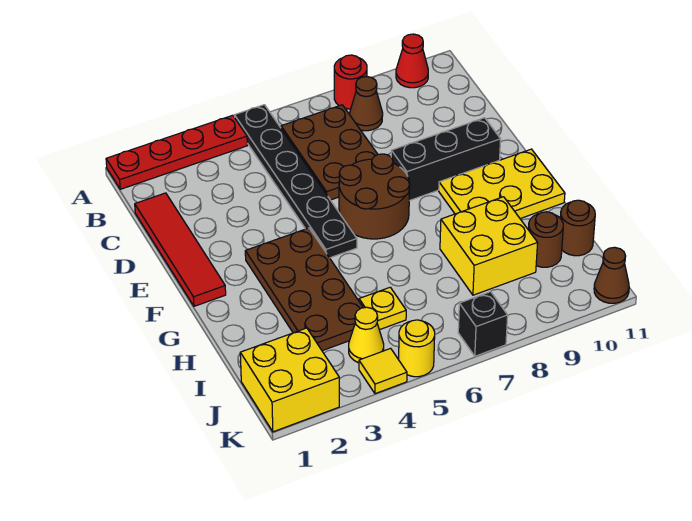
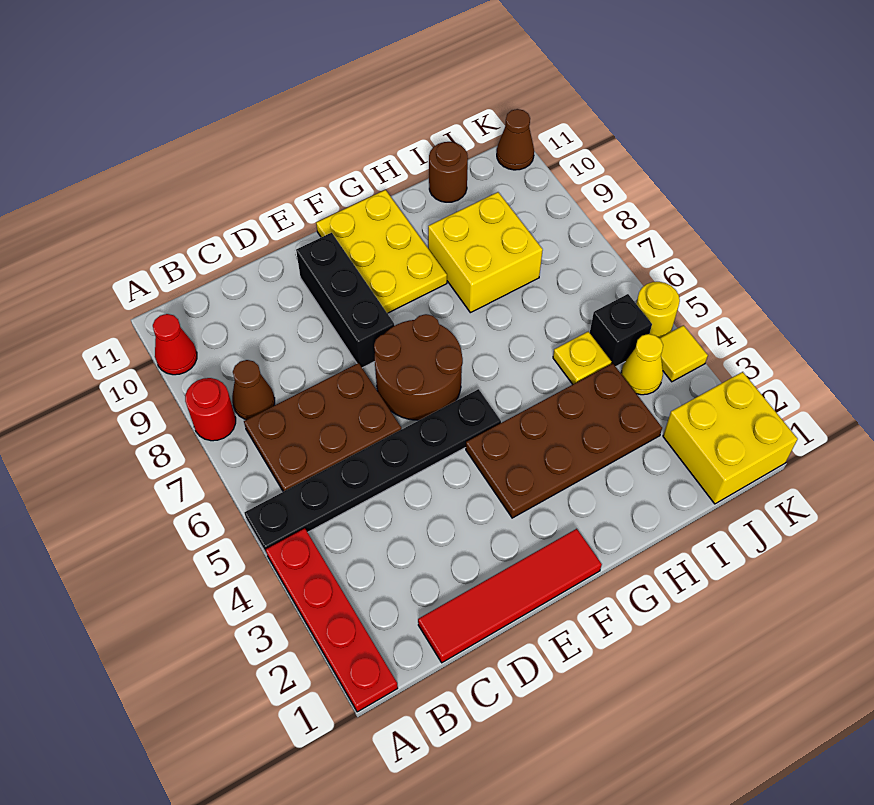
brown 1x1 round brick [528,212,563,267] -> none
black 1x1 brick [458,292,508,356] -> black 1x1 brick moved to [590,294,652,367]

